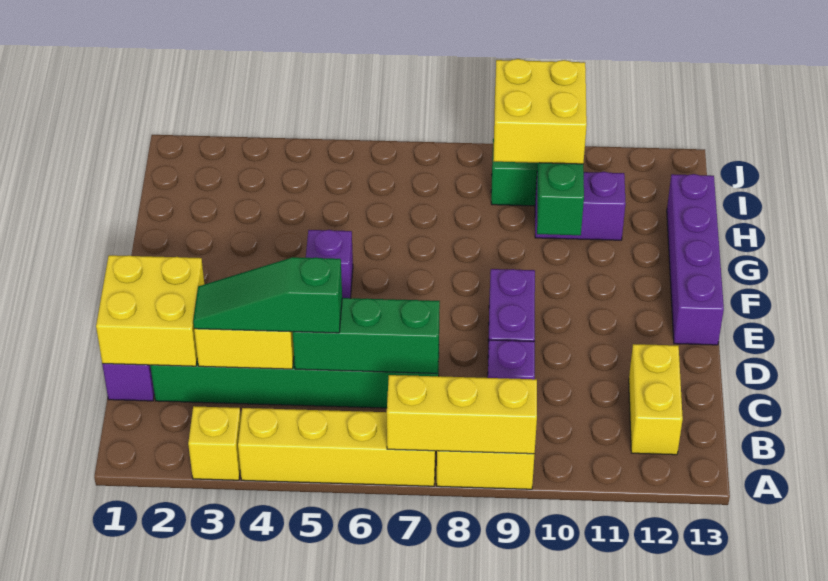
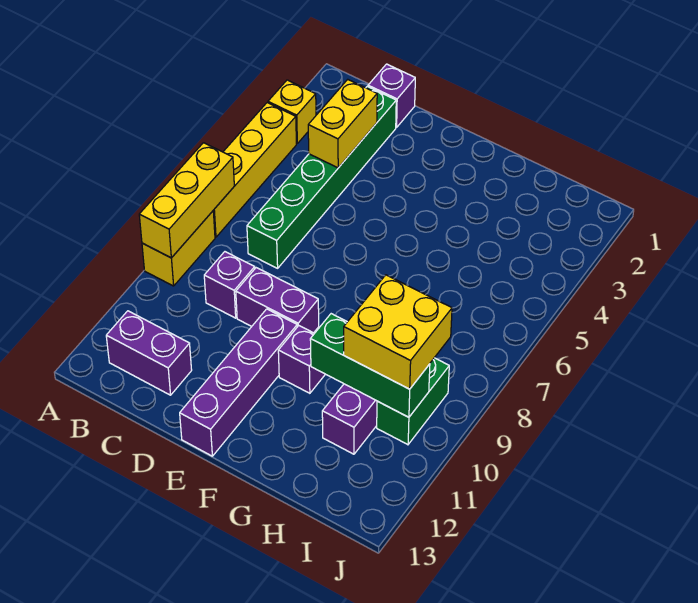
yellow 1x2 brick [629,344,683,455] -> purple 1x2 brick [106,311,192,395]
yellow 2x2 brick [96,255,204,366] -> none
green 1x3 slope [193,257,342,333] -> none
green 1x3 brick [293,298,440,373] -> none
purple 1x4 brick [667,174,724,345] -> purple 1x4 brick turned to [180,309,297,456]
purple 1x1 brick [306,230,353,298] -> purple 1x1 brick moved to [278,326,325,393]

